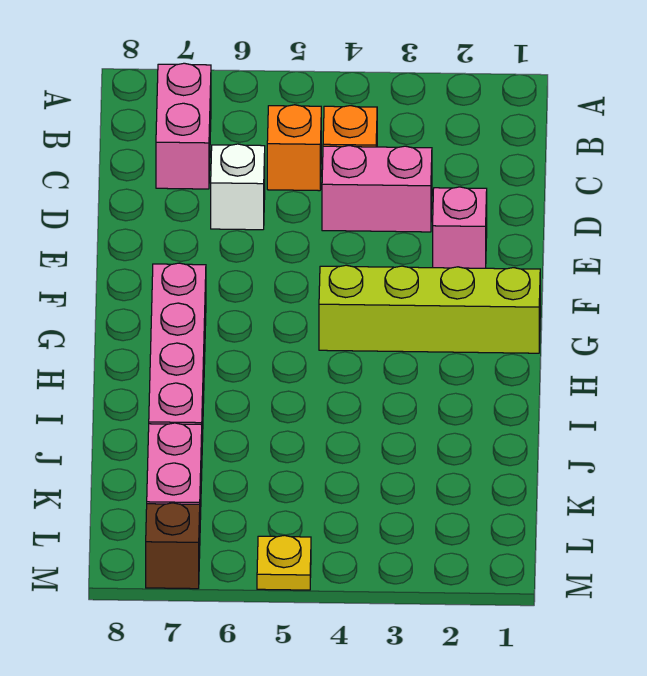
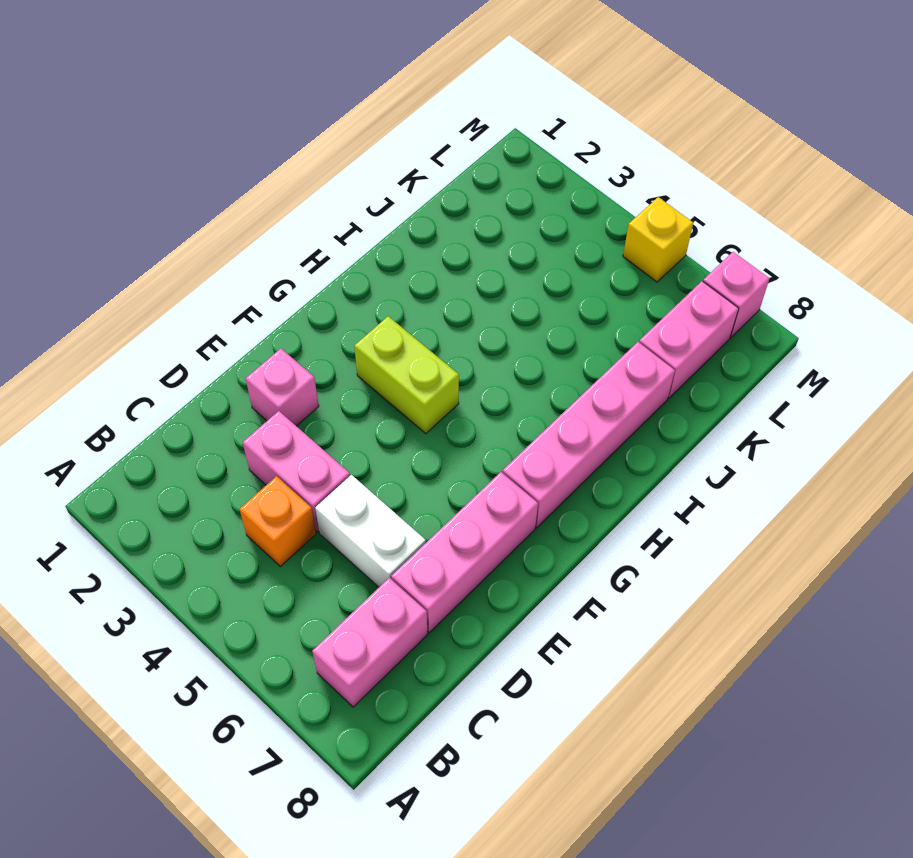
orange 1x1 brick [267,105,321,191] -> none
white 1x1 brick [211,144,265,230] -> white 1x2 brick [315,475,426,587]
none -> pink 1x3 brick [391,472,538,633]
lime 1x4 brick [319,265,540,353] -> lime 1x2 brick [354,316,459,434]
yellow 1x1 plate [257,535,311,590] -> yellow 1x1 brick [623,197,693,282]
brown 1x1 brick [146,503,200,589] -> pink 1x1 brick [703,252,769,338]

